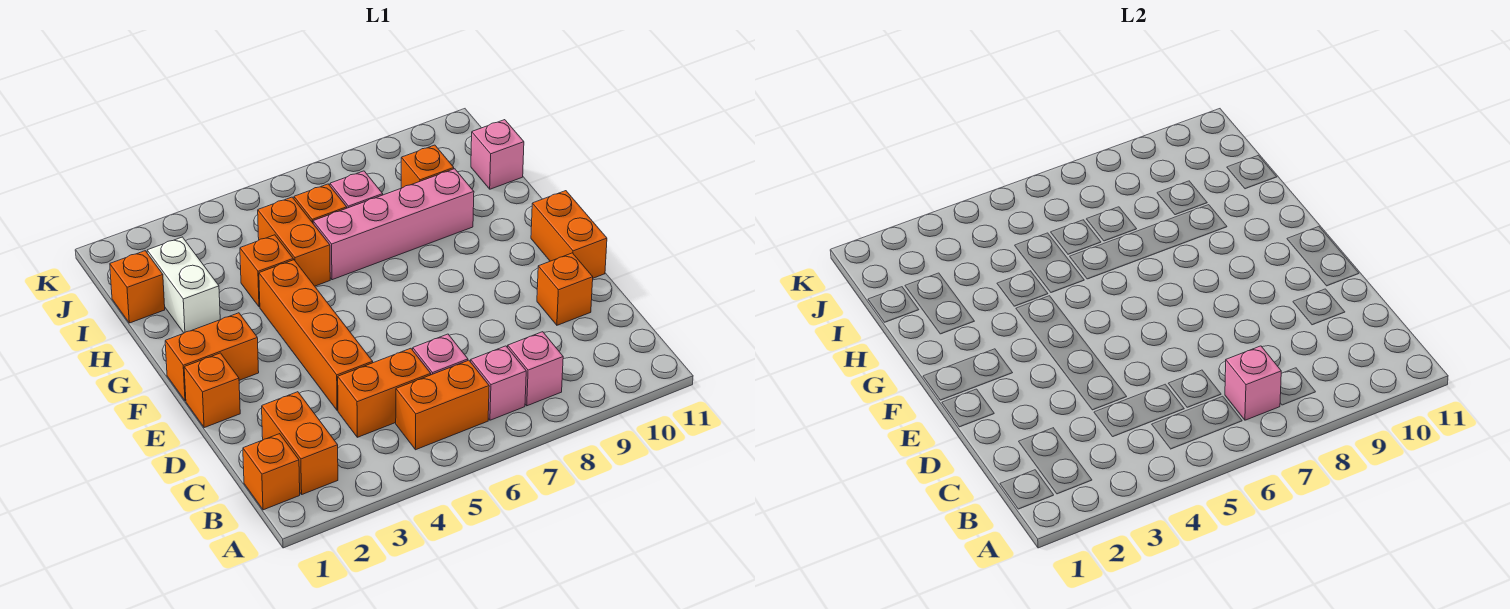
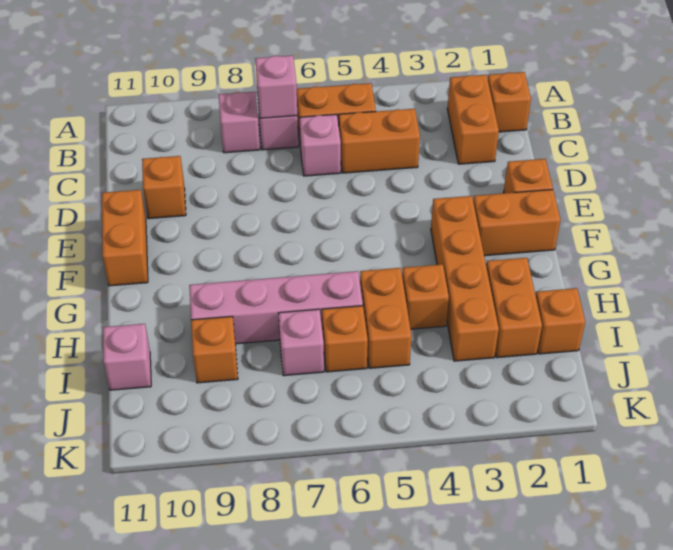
orange 1x4 brick [259,260,373,411] -> orange 1x4 brick moved to [431,196,499,361]
white 1x2 brick [147,237,220,333] -> orange 1x2 brick [486,258,542,358]

